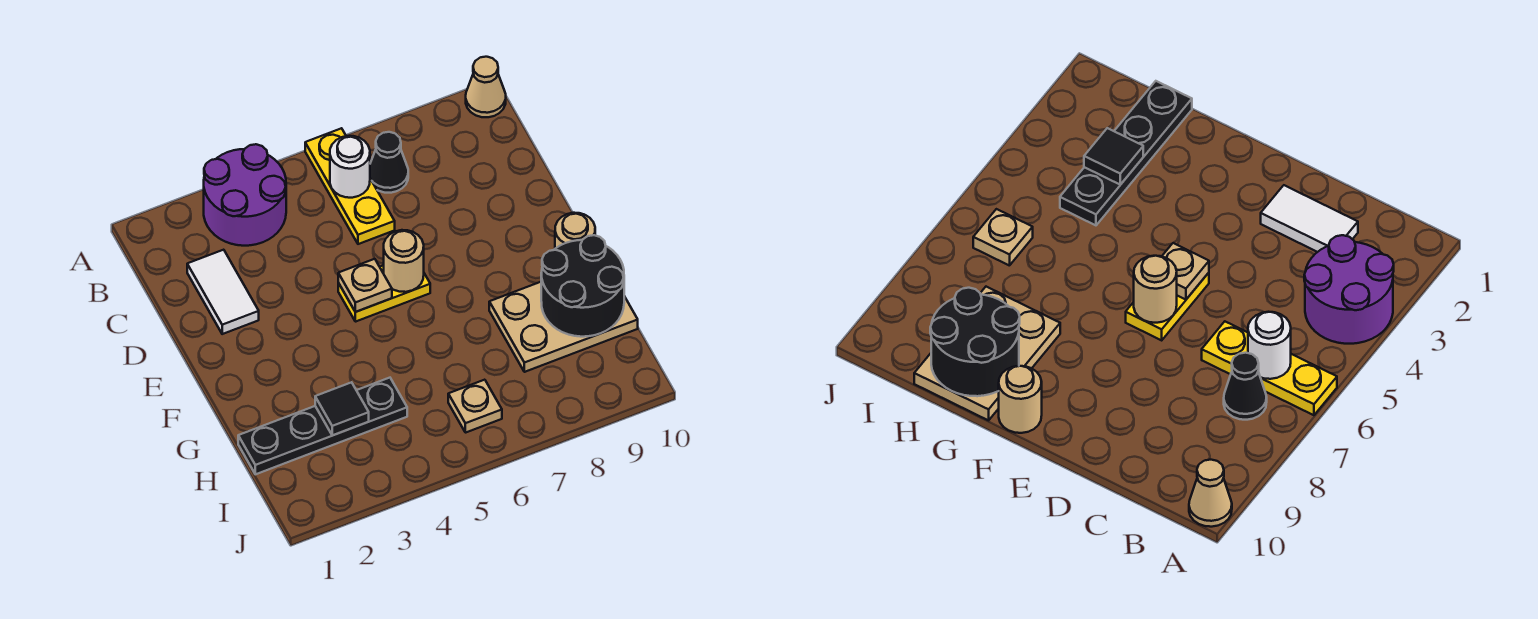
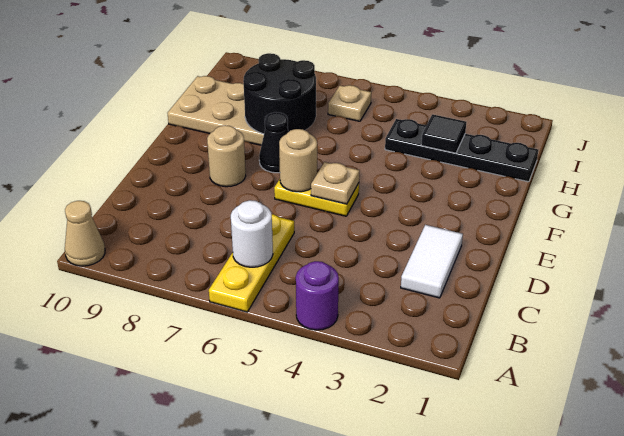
purple 2x2 round brick [204,144,286,246] -> purple 1x1 round brick [296,261,339,330]
black 1x1 cone [370,132,408,193] -> black 1x1 cone moved to [259,112,289,173]
tan 1x1 round brick [555,213,595,248] -> tan 1x1 round brick moved to [207,125,246,187]
black 2x2 round brick [541,235,624,337] -> black 2x2 round brick moved to [243,53,316,134]

